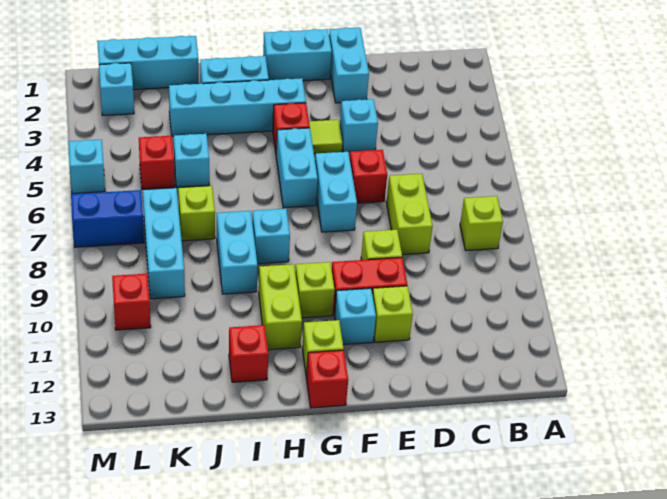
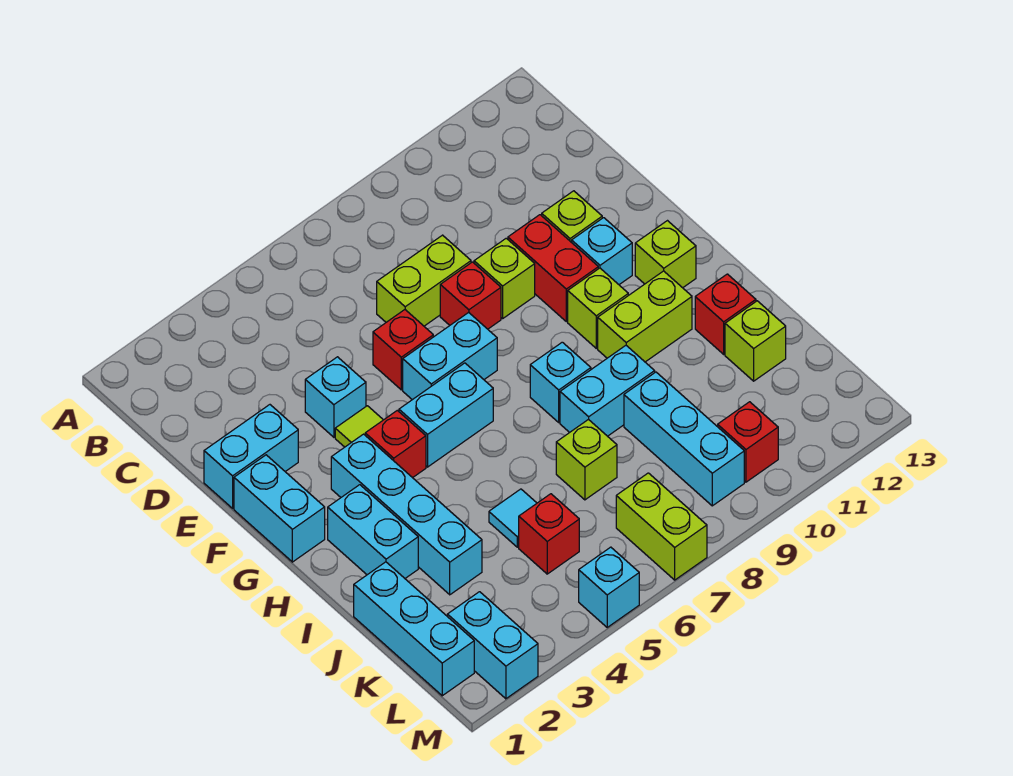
lime 1x1 brick [460,196,503,251] -> lime 1x1 brick moved to [725,301,786,381]
red 1x1 brick [306,350,348,408] -> red 1x1 brick moved to [440,262,501,329]
cyan 1x1 brick [174,134,209,187] -> cyan 1x1 tile [489,489,537,547]
cyan 1x3 brick [143,188,185,299] -> cyan 1x3 brick turned to [624,372,744,506]
cyan 1x1 brick [99,63,134,116] -> cyan 1x2 brick [447,592,538,699]
blue 1x2 brick [71,190,144,247] -> lime 1x2 brick [616,473,707,580]

